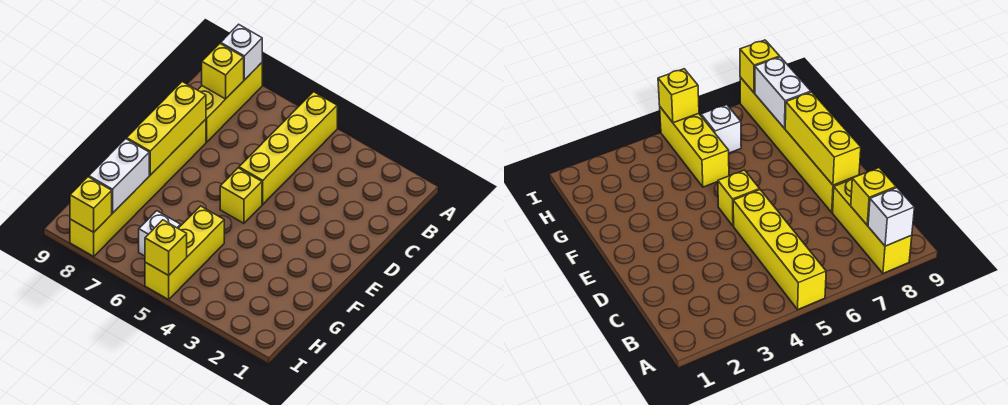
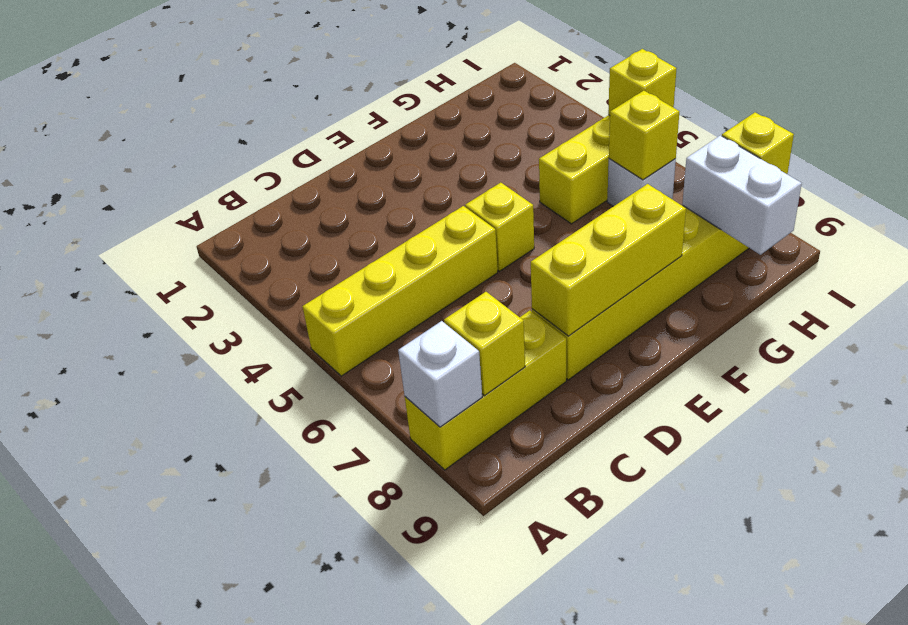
white 1x2 brick [89,139,149,213] -> white 1x2 brick turned to [682,135,802,255]
none -> yellow 1x1 brick [609,91,679,180]

